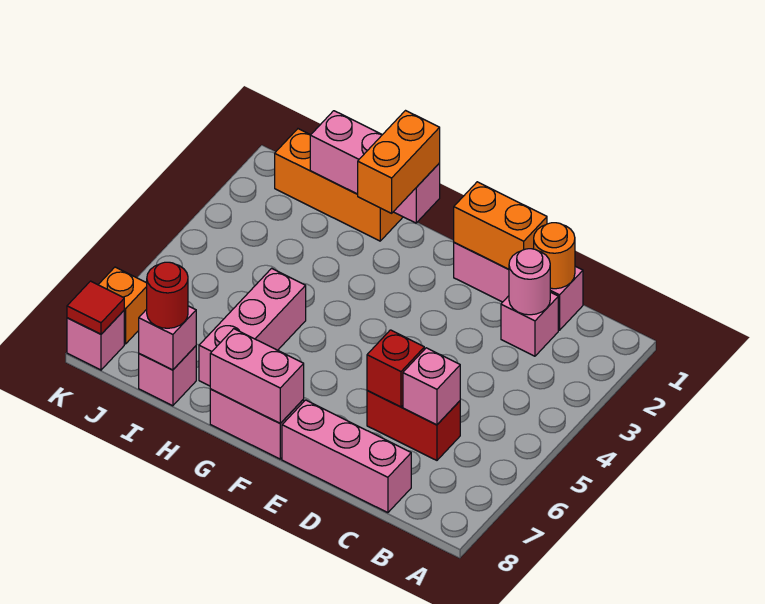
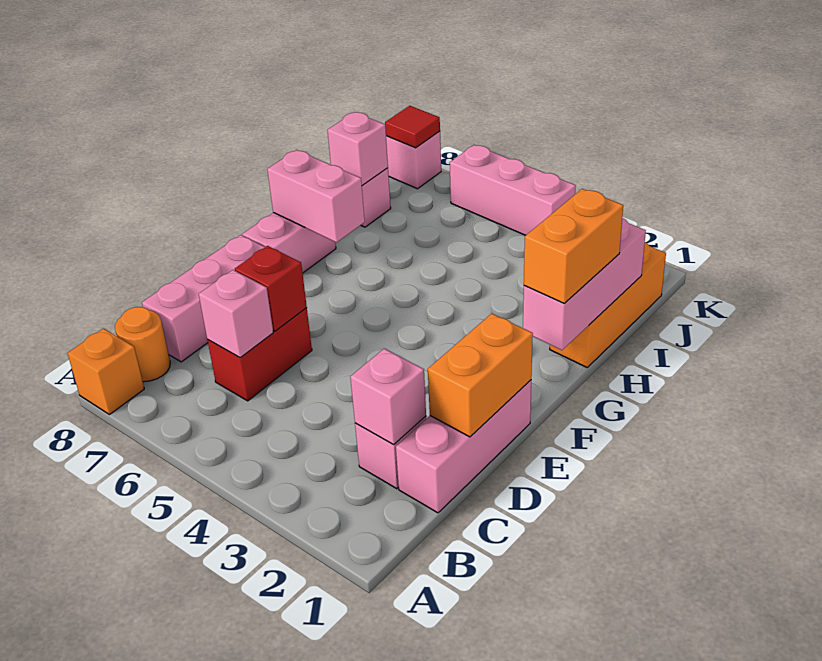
orange 1x1 round brick [534,223,575,289] -> orange 1x1 round brick moved to [115,307,170,382]
pink 1x1 round brick [509,249,550,315] -> pink 1x1 brick [350,349,426,444]
pink 1x2 brick [210,329,304,423] -> pink 1x2 brick turned to [267,150,365,242]
orange 1x2 brick [358,111,440,213] -> orange 1x2 brick turned to [524,189,623,303]
pink 1x3 brick [199,268,306,386] -> pink 1x3 brick moved to [450,145,576,235]
red 1x1 round brick [147,262,188,328] -> none
orange 1x1 brick [98,267,147,344] -> orange 1x1 brick moved to [67,329,144,415]

